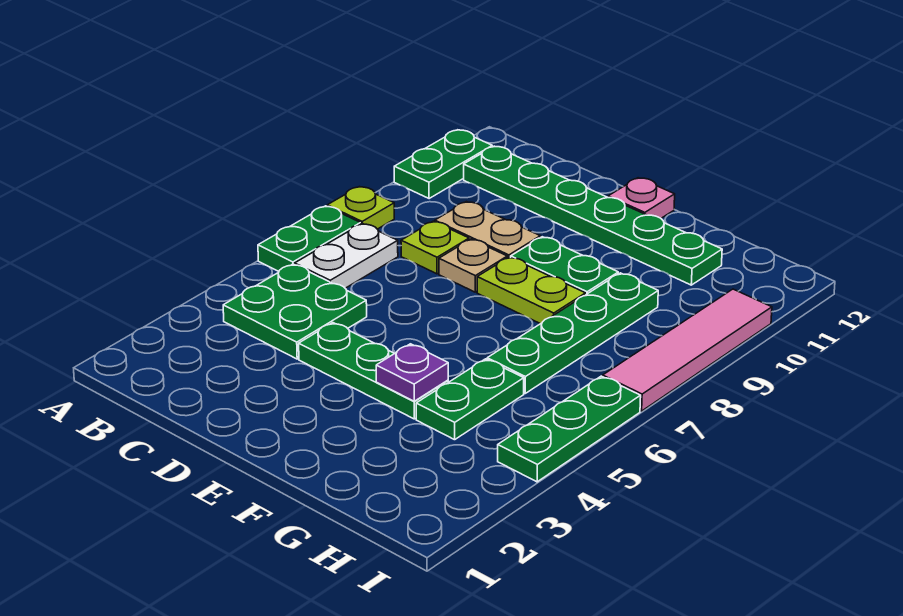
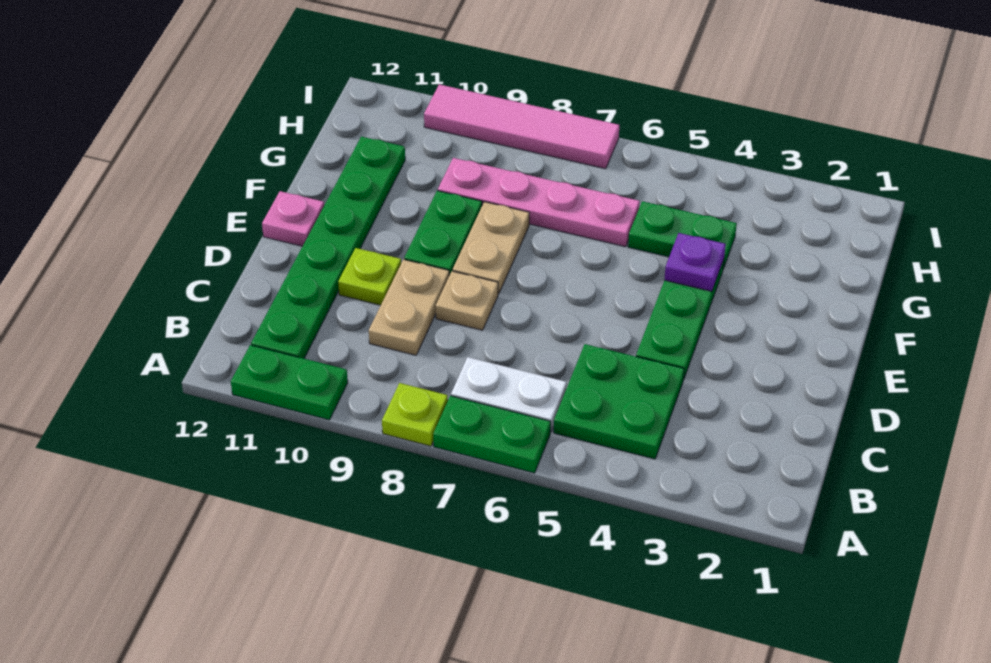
lime 1x1 plate [401,221,469,274] -> lime 1x1 plate moved to [338,248,401,305]
lime 1x2 plate [477,257,586,324] -> tan 1x2 plate [453,202,529,294]
green 1x4 plate [487,273,658,393] -> pink 1x4 plate [438,158,640,247]
green 1x3 plate [498,376,641,482] -> none

